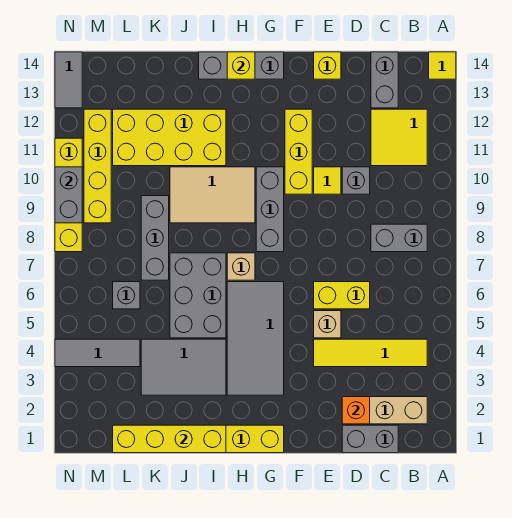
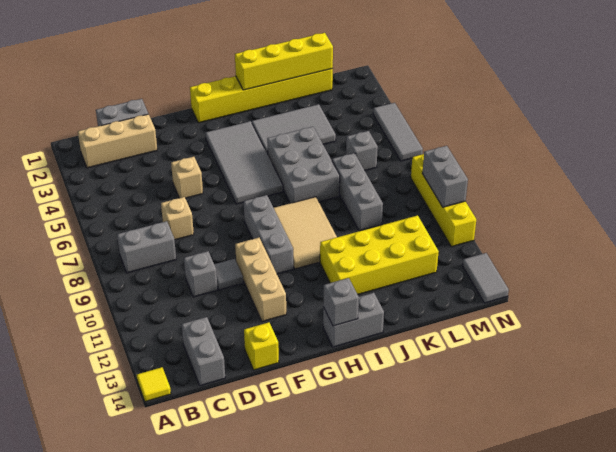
yellow 1x4 tile [314,339,427,367] -> none
yellow 2x2 tile [371,109,427,166] -> none
orange 1x1 brick [342,397,370,424] -> none
yellow 1x2 brick [314,282,370,309] -> none
yellow 1x1 tile [314,167,341,194] -> grey 1x1 tile [214,259,243,290]
yellow 1x3 brick [285,109,312,194] -> tan 1x3 brick [235,238,286,322]
grey 1x3 brick [199,52,284,79] -> grey 1x2 brick [323,293,384,347]
tan 1x1 brick [227,253,255,280] -> tan 1x1 brick moved to [161,197,194,240]
tan 2x3 tile [170,167,255,223] -> tan 2x3 tile turned to [274,197,337,269]
yellow 1x1 brick [227,52,255,79] -> grey 1x1 brick [323,278,359,326]
grey 1x3 tile [55,339,140,367] -> grey 1x3 tile turned to [373,103,423,161]
yellow 1x4 brick [84,109,111,223] -> none

